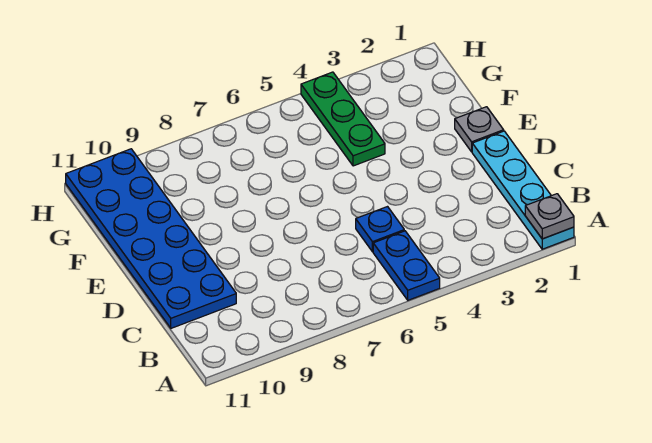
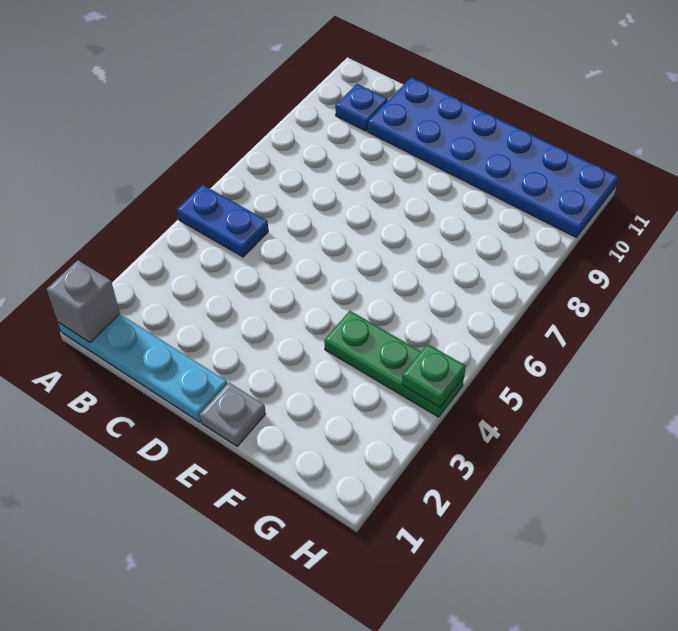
grey 1x1 plate [525,194,574,239] -> grey 1x1 brick [47,260,120,342]
blue 1x1 plate [356,207,404,252] -> blue 1x1 plate moved to [335,84,388,131]
none -> green 1x1 plate [402,344,466,407]

